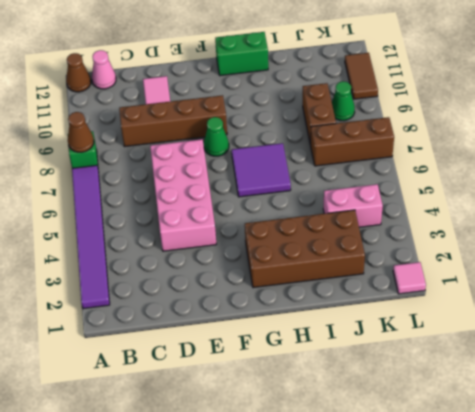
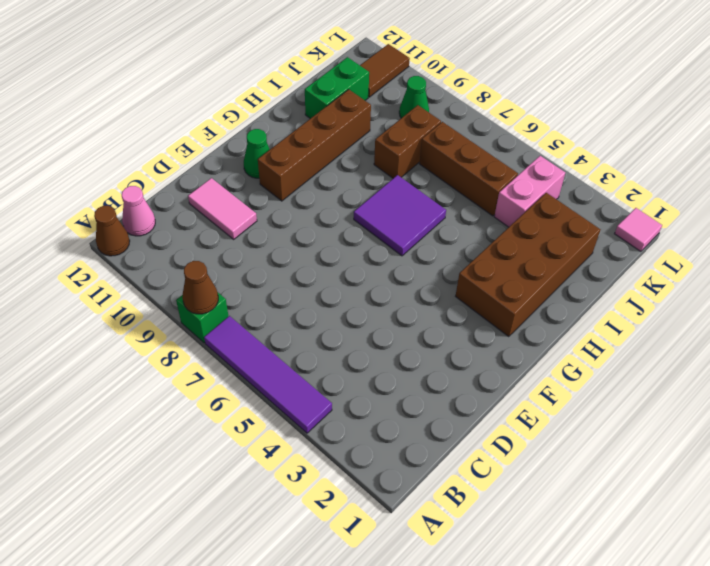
purple 1x6 tile [72,165,110,309] -> purple 1x4 tile [204,316,332,433]
brown 1x4 brick [119,95,227,147] -> brown 1x4 brick moved to [258,89,371,201]
pink 2x4 brick [150,139,216,251] -> none
green 1x1 cone [204,117,229,156] -> green 1x1 cone moved to [244,129,270,178]
green 1x2 brick [215,32,268,76] -> green 1x2 brick moved to [305,57,369,119]
brown 1x3 brick [311,117,394,166] -> brown 1x3 brick turned to [419,122,518,216]
brown 1x2 brick [303,83,336,145] -> brown 1x2 brick turned to [374,105,441,178]
brown 1x2 tile [345,53,378,99] -> brown 1x2 tile turned to [360,44,410,97]

